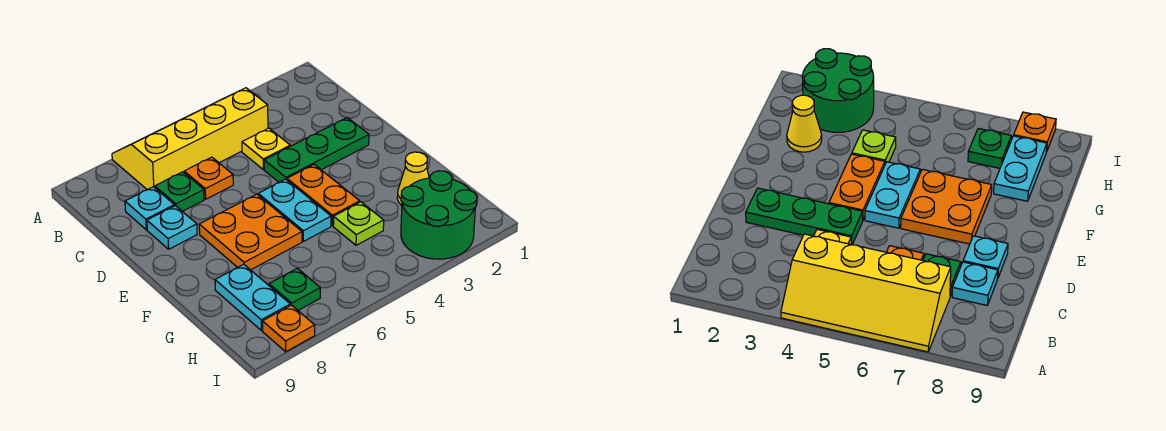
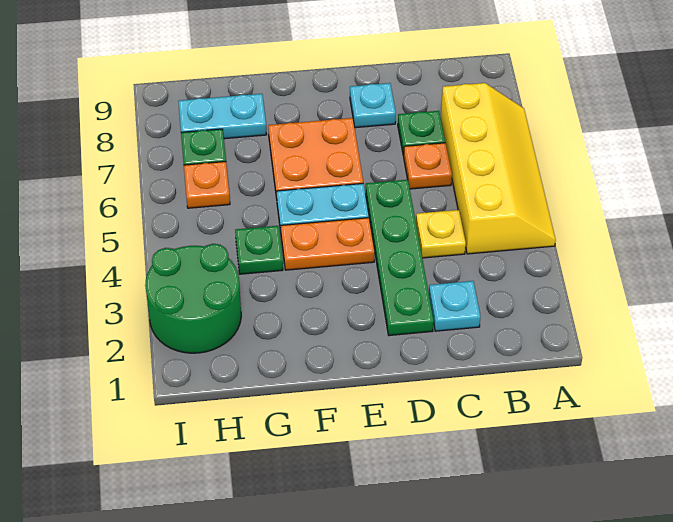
cyan 1x1 plate [125,187,174,230] -> cyan 1x1 plate moved to [429,281,481,331]
green 1x3 plate [264,118,369,182] -> green 1x4 plate [366,180,434,336]
yellow 1x1 cone [397,152,429,206] -> none
lime 1x1 plate [333,202,384,245] -> green 1x1 plate [235,226,283,274]
orange 1x1 plate [263,305,315,352] -> orange 1x1 plate moved to [184,162,230,208]

